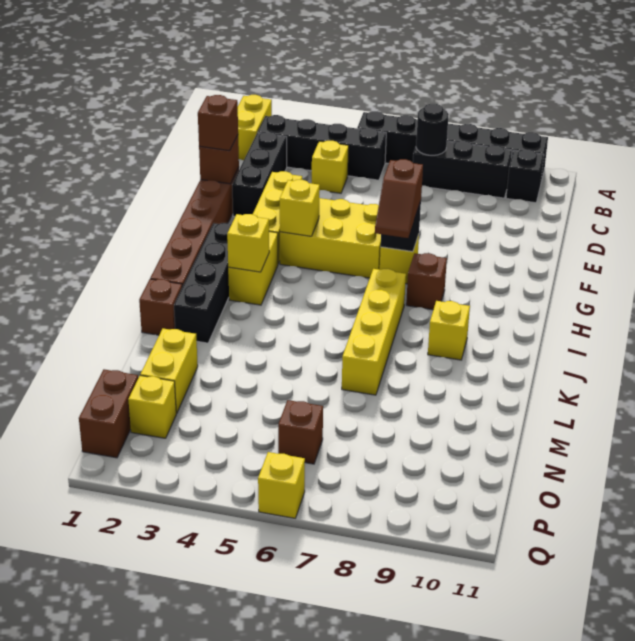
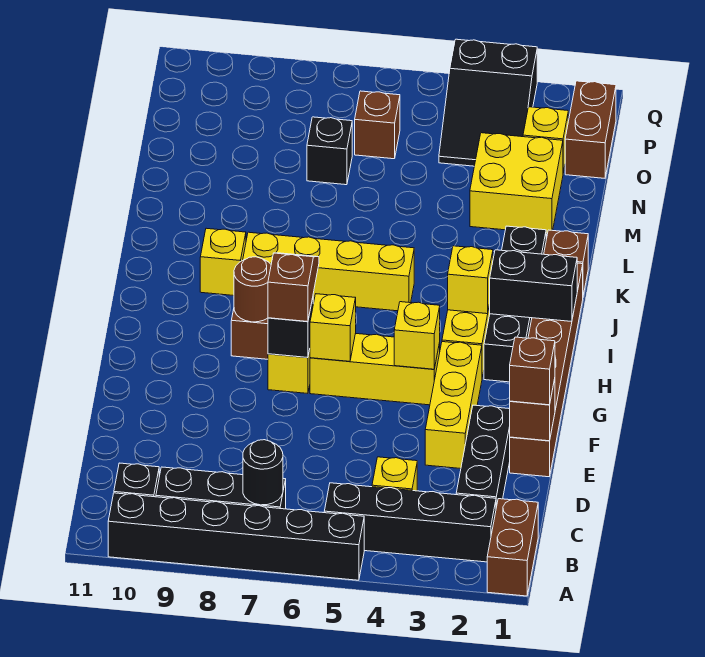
yellow 1x2 brick [238,95,272,160] -> brown 1x2 brick [487,499,538,596]
yellow 2x3 brick [280,198,381,278] -> yellow 1x3 brick [310,334,440,405]
none -> brown 1x1 round brick [234,257,271,322]
none -> black 1x2 brick [489,250,577,322]
yellow 1x4 brick [342,269,406,395] -> yellow 1x4 brick turned to [243,232,414,311]
yellow 1x2 brick [140,329,198,413] -> yellow 2x2 brick [470,133,563,234]
none -> black 1x1 brick [307,117,352,185]
none -> black 2x3 slope [439,39,537,166]
yellow 1x1 brick [258,452,305,518] -> yellow 1x1 brick moved to [310,294,356,361]

